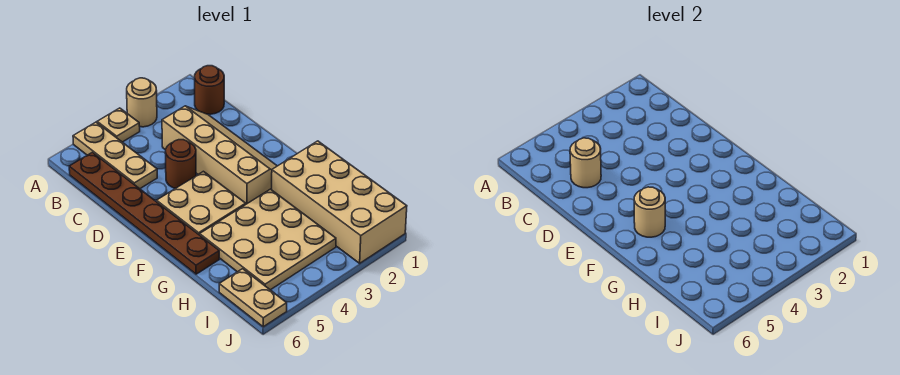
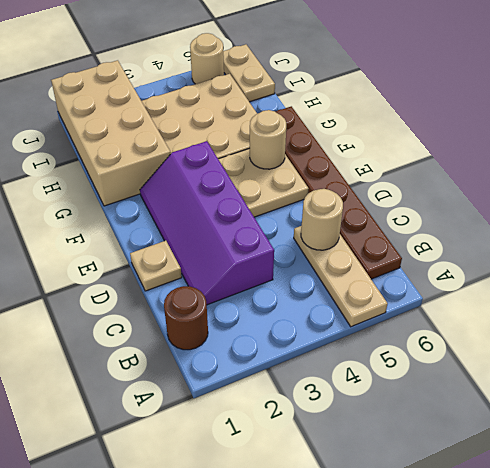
tan 1x1 round brick [127,78,157,127] -> tan 1x1 round brick moved to [190,33,224,84]
tan 1x1 plate [97,108,140,142] -> tan 1x1 plate moved to [130,241,182,291]
tan 2x4 slope [162,106,277,204] -> purple 2x4 slope [140,141,274,305]
brown 1x1 round brick [165,140,196,188] -> none

